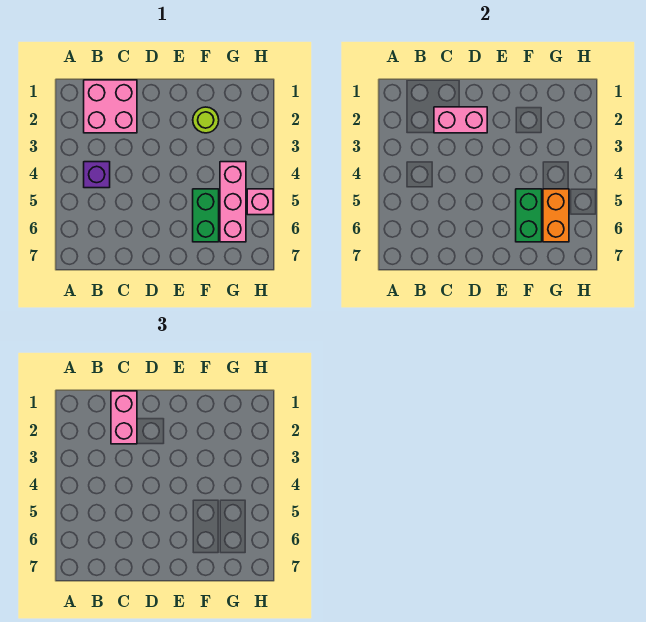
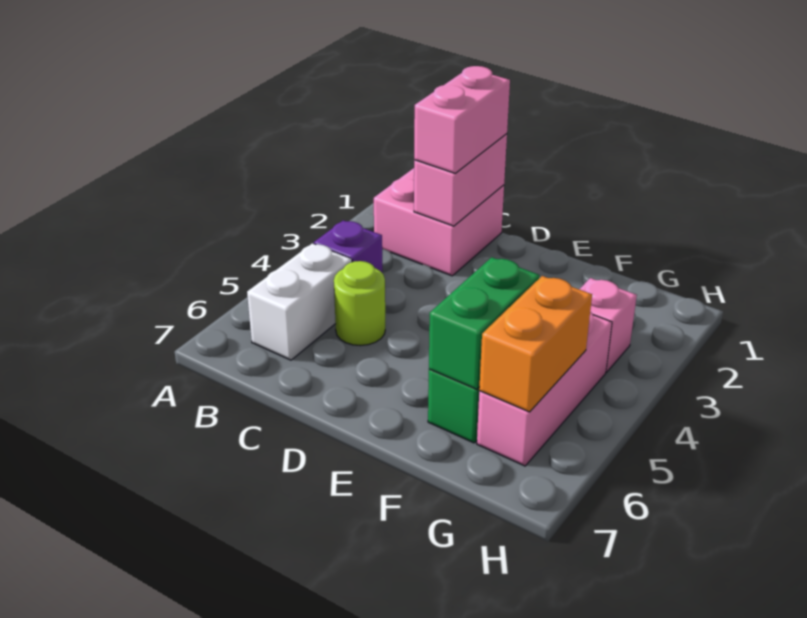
none -> white 1x2 brick [247,243,352,360]
pink 1x2 brick [434,107,487,133] -> pink 1x2 brick turned to [414,134,507,226]
lime 1x1 round brick [193,107,219,133] -> lime 1x1 round brick moved to [334,261,385,346]
pink 1x1 brick [247,189,273,215] -> pink 1x1 brick moved to [579,278,637,372]

